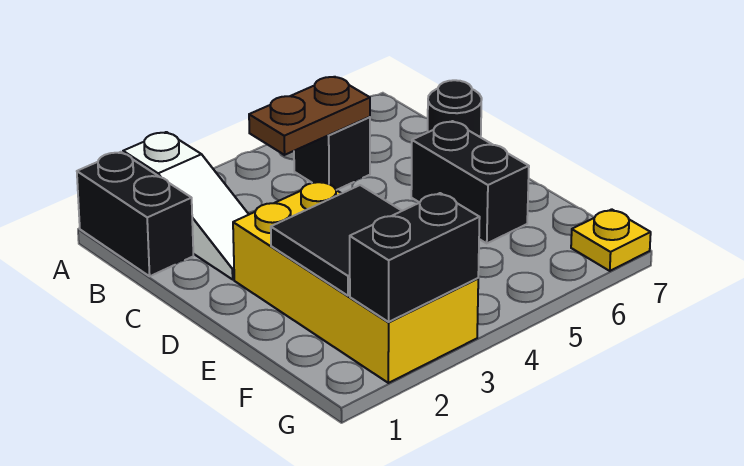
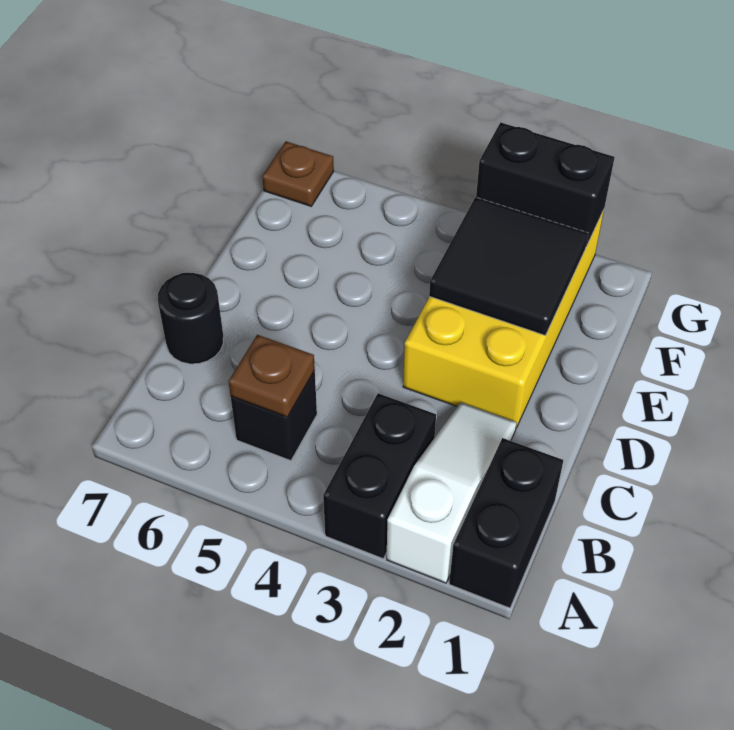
brown 1x2 plate [249,77,370,155] -> brown 1x1 plate [229,335,315,417]
black 1x2 brick [411,121,529,243] -> black 1x2 brick moved to [323,393,436,559]
yellow 1x1 plate [571,209,651,271] -> brown 1x1 plate [262,141,334,206]

